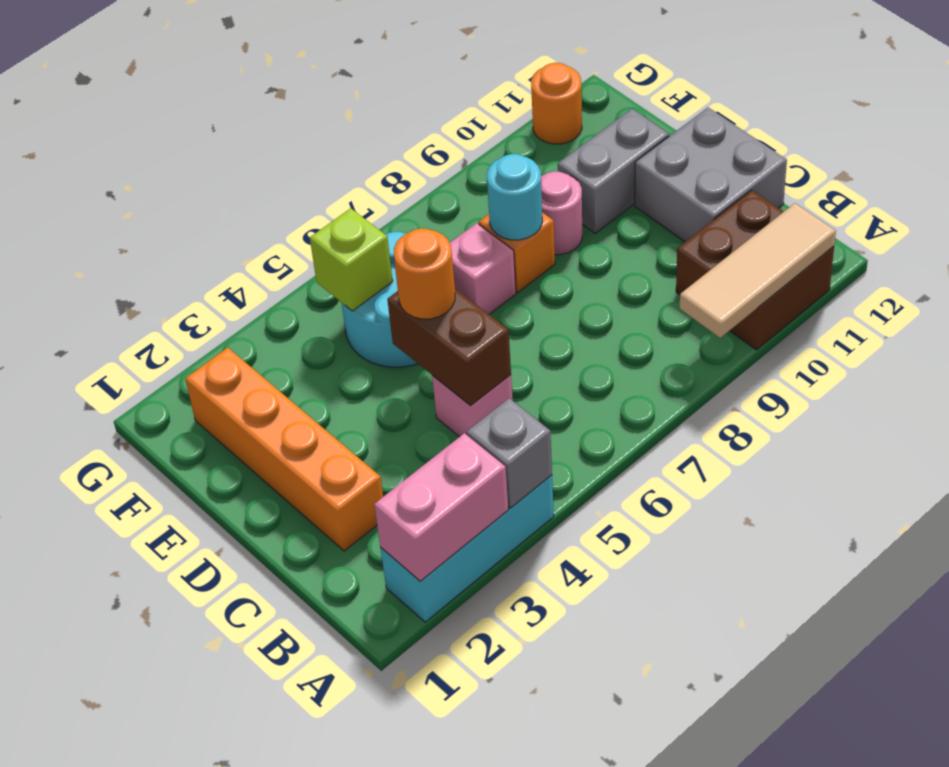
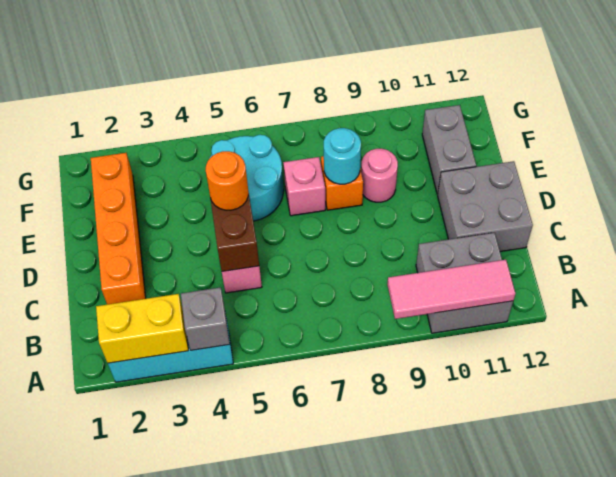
pink 1x2 brick [374,433,508,581] -> yellow 1x2 brick [96,294,188,363]
tan 1x3 tile [680,203,836,338] -> pink 1x3 tile [387,260,515,319]
brown 2x2 brick [676,190,834,350] -> grey 2x2 brick [416,233,513,333]
grey 1x2 brick [558,109,669,233] -> grey 1x2 brick turned to [422,105,476,194]
lime 1x1 brick [310,208,393,311] -> none
orange 1x1 round brick [531,63,582,144] -> none

